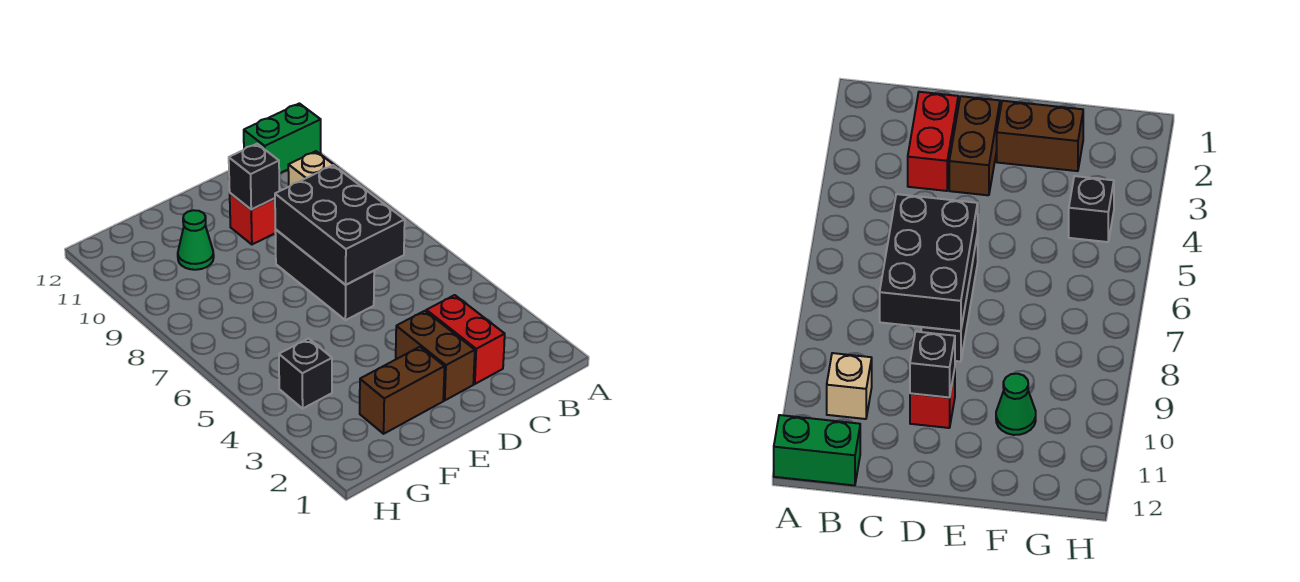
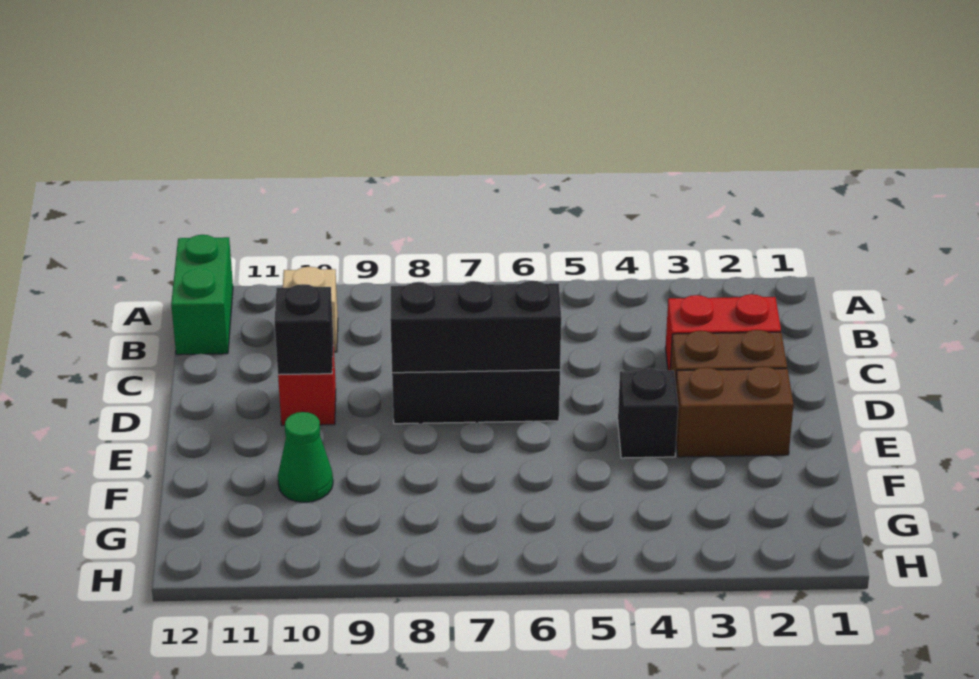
black 2x3 brick [275,165,405,285] -> black 1x3 brick [390,281,561,373]
brown 1x2 brick [360,347,445,434] -> brown 1x2 brick turned to [676,366,794,457]
black 1x1 brick [279,339,332,408] -> black 1x1 brick moved to [618,368,678,458]

